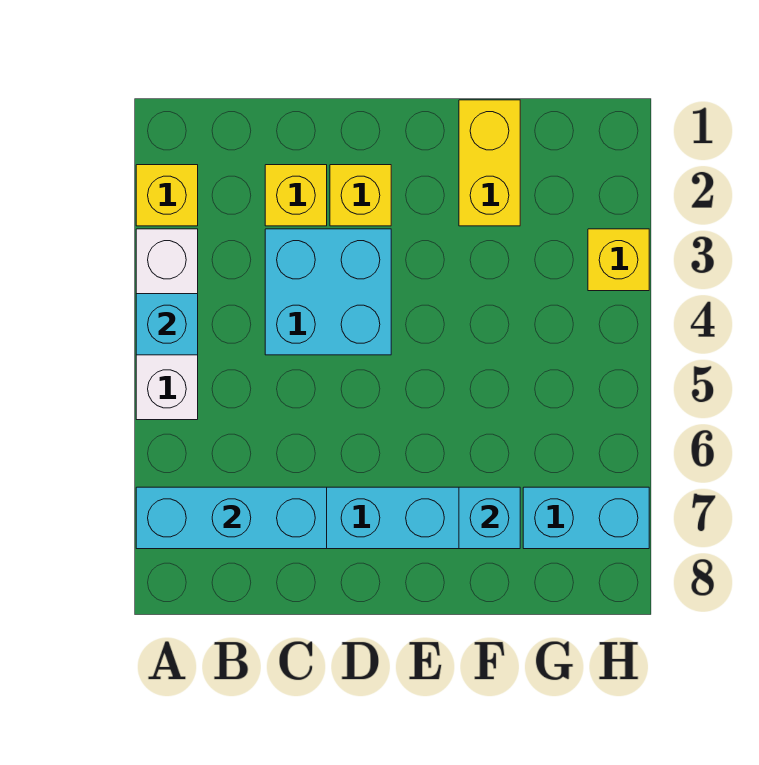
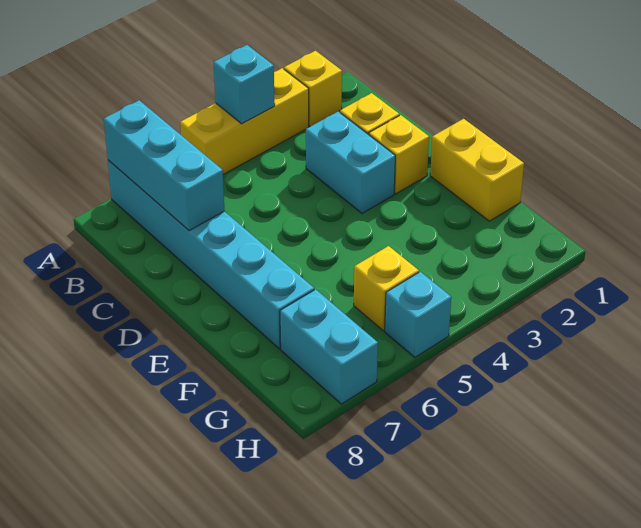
white 1x3 brick [136,229,198,420] -> yellow 1x3 brick [180,68,309,174]
cyan 2x2 brick [265,229,391,355] -> cyan 1x2 brick [306,111,395,213]
yellow 1x2 brick [459,100,520,226] -> yellow 1x2 brick turned to [430,119,524,221]
cyan 1x1 brick [459,487,520,549] -> cyan 1x1 brick moved to [385,272,451,357]
yellow 1x1 brick [588,229,649,291] -> yellow 1x1 brick moved to [354,246,419,331]

